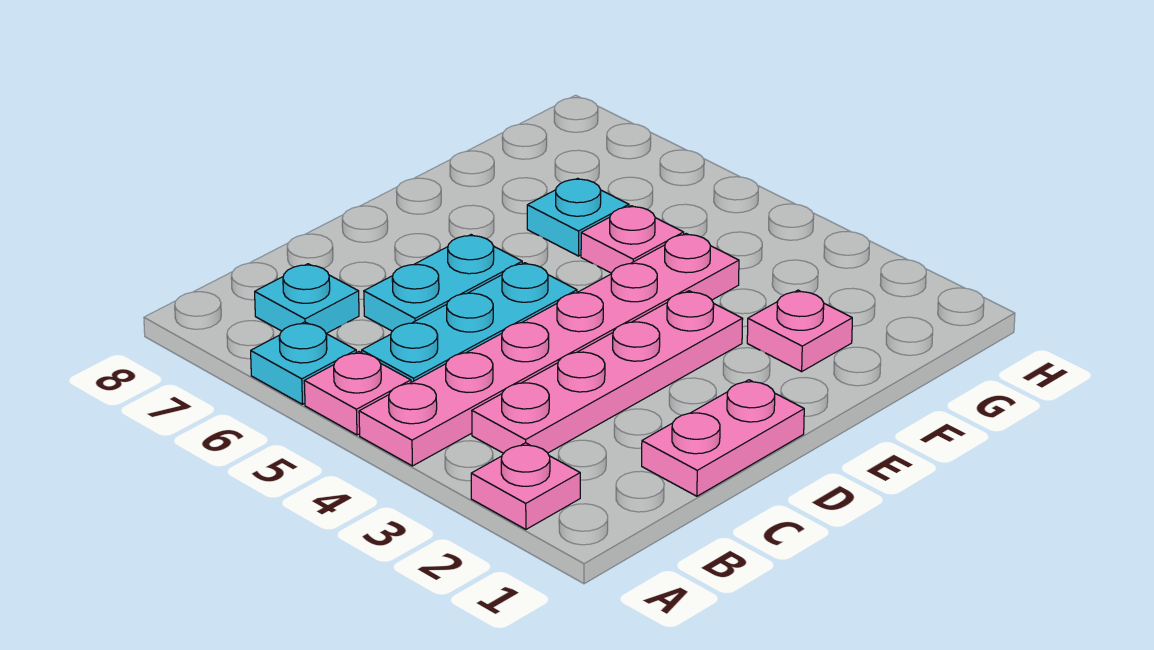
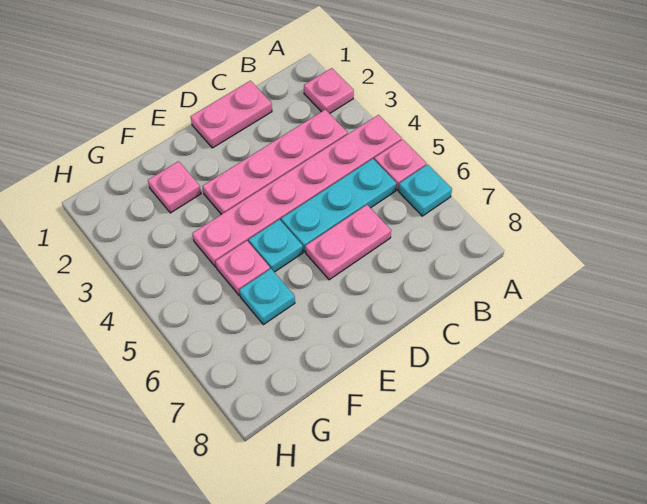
cyan 1x1 plate [255,264,359,334] -> cyan 1x1 plate moved to [249,219,303,272]
cyan 1x2 plate [364,235,522,331] -> pink 1x2 plate [305,205,391,280]

